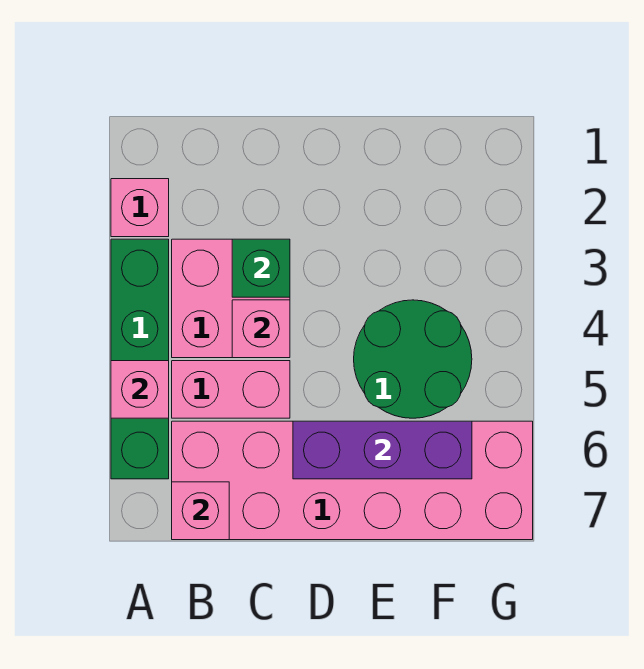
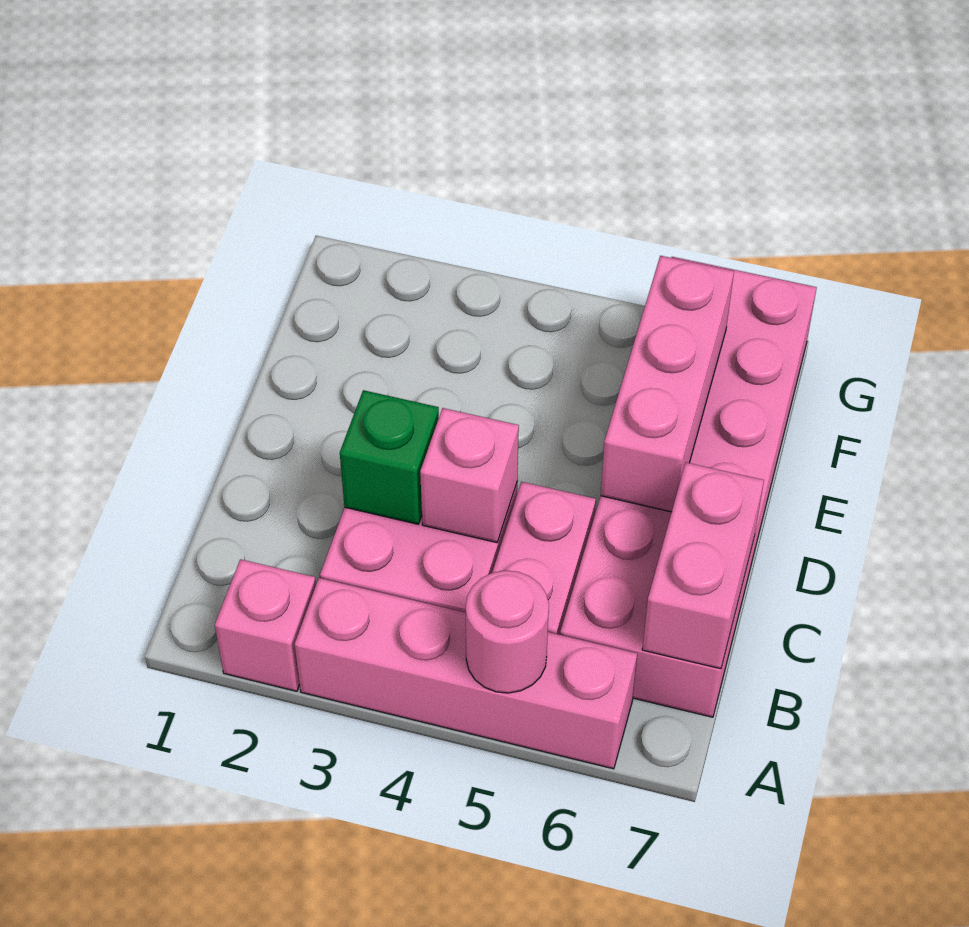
green 1x4 brick [111,239,169,479] -> pink 1x4 brick [295,578,637,769]
pink 1x1 brick [111,361,169,418] -> pink 1x1 round brick [466,570,549,693]
pink 1x1 brick [172,482,229,540] -> pink 1x2 brick [642,463,764,669]
purple 1x3 brick [293,421,472,479] -> pink 1x3 brick [601,256,734,512]
green 2x2 round brick [354,300,472,418] -> none

